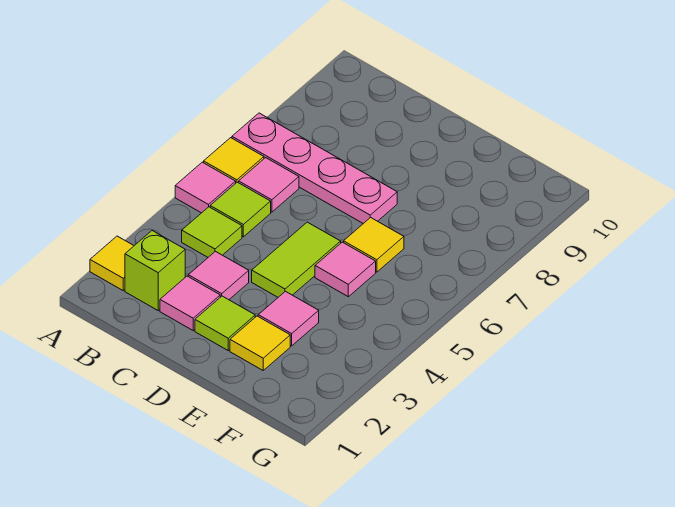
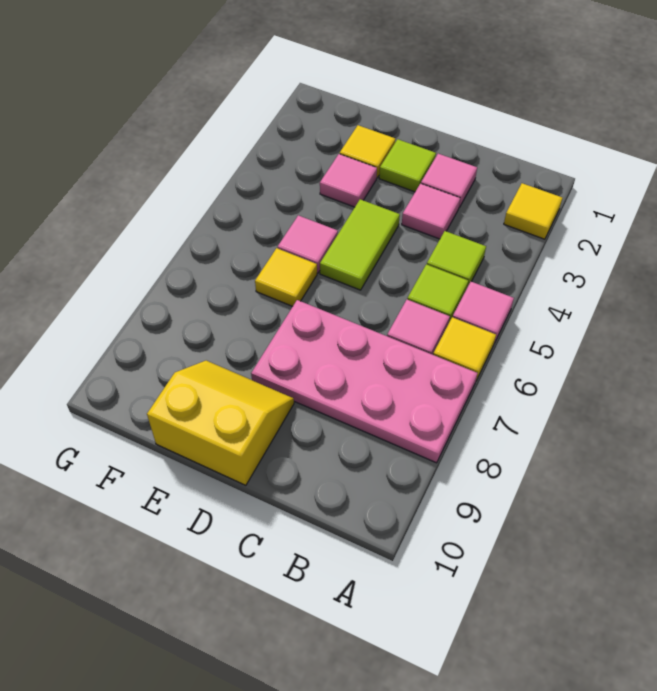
pink 1x4 plate [232,113,397,224] -> pink 2x4 plate [251,300,477,463]
lime 1x1 brick [125,231,185,310] -> none
none -> yellow 2x2 slope [147,360,294,485]

